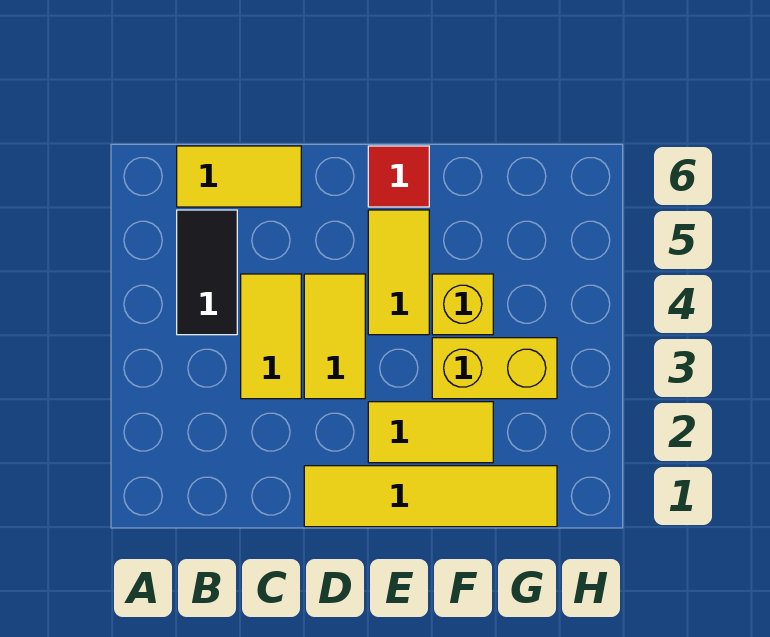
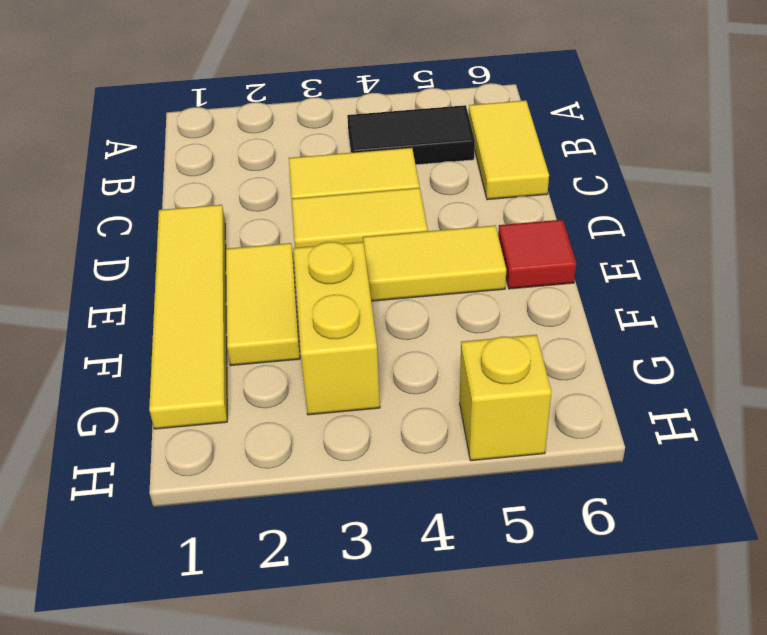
yellow 1x1 brick [432,274,493,335] -> yellow 1x1 brick moved to [460,335,551,461]

